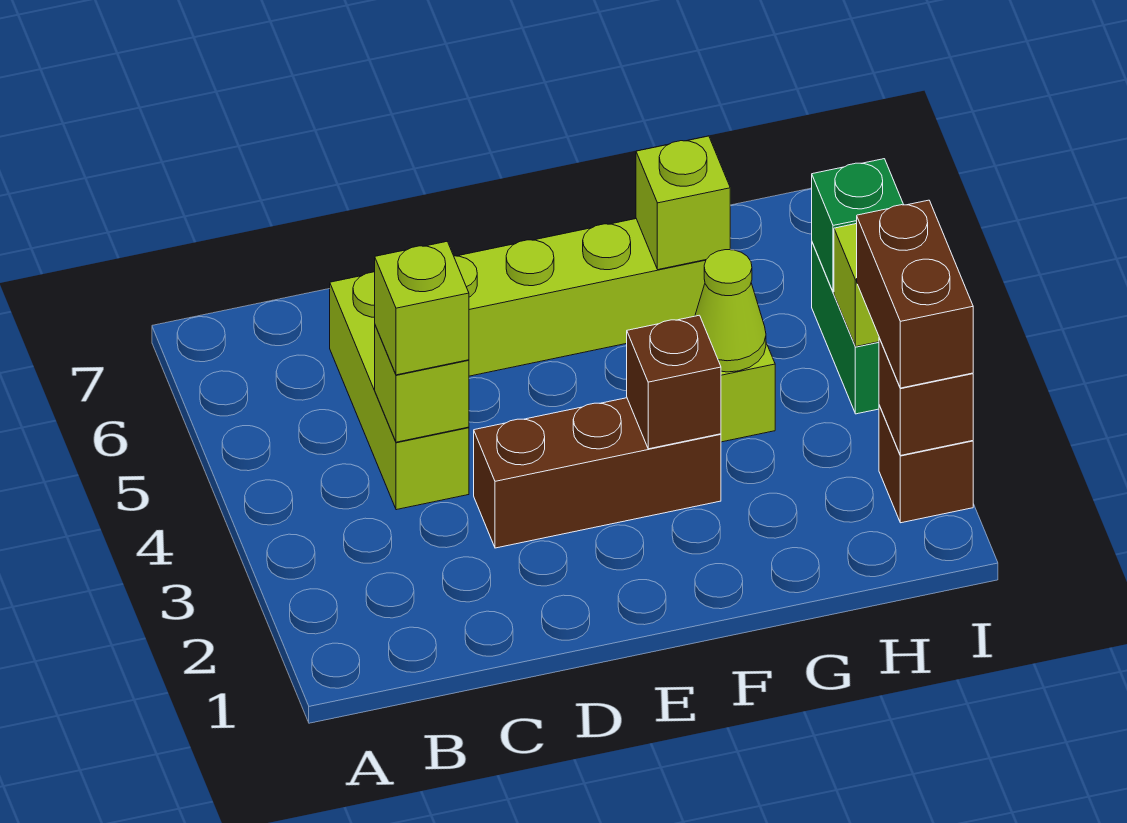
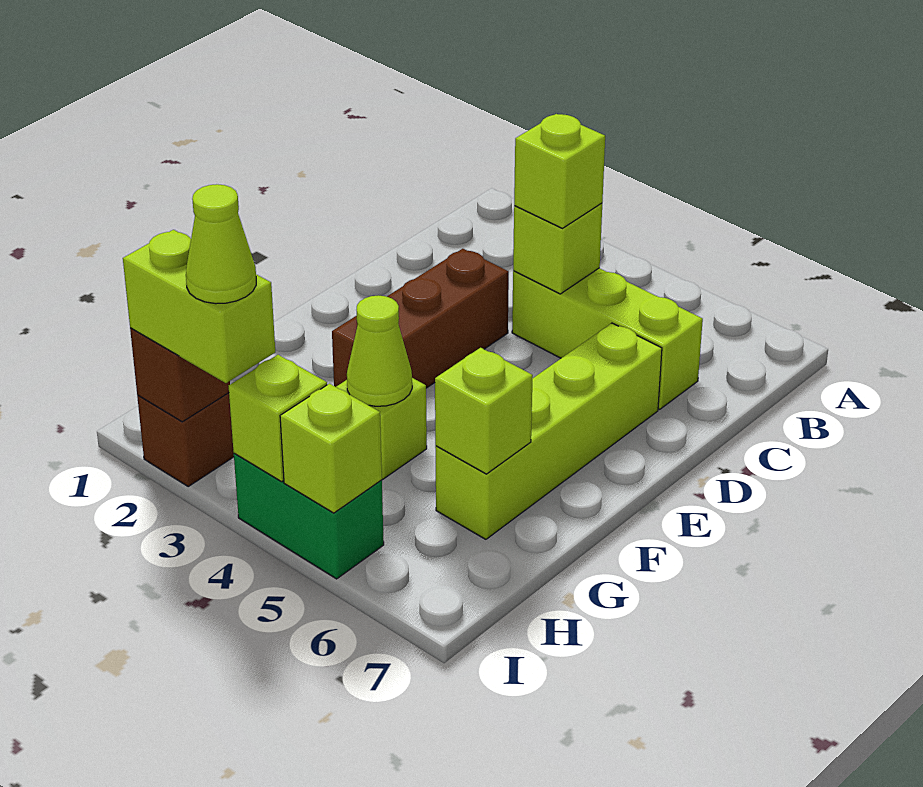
brown 1x1 brick [627,315,721,449] -> none
brown 1x2 brick [857,200,973,388] -> lime 1x2 brick [123,230,275,383]
none -> lime 1x1 cone [186,184,256,304]
green 1x1 brick [812,159,904,292] -> lime 1x1 brick [280,384,382,513]

